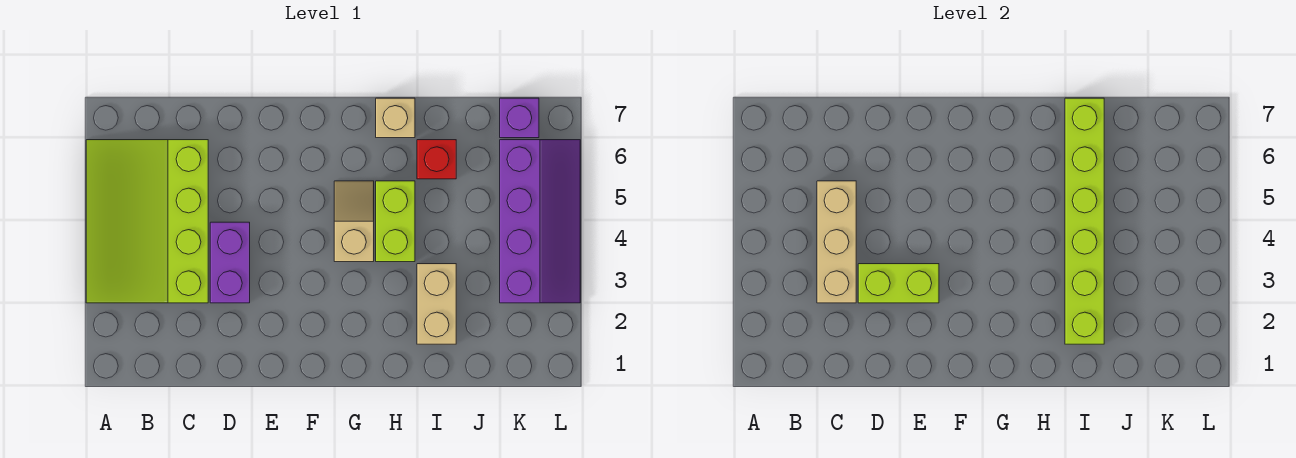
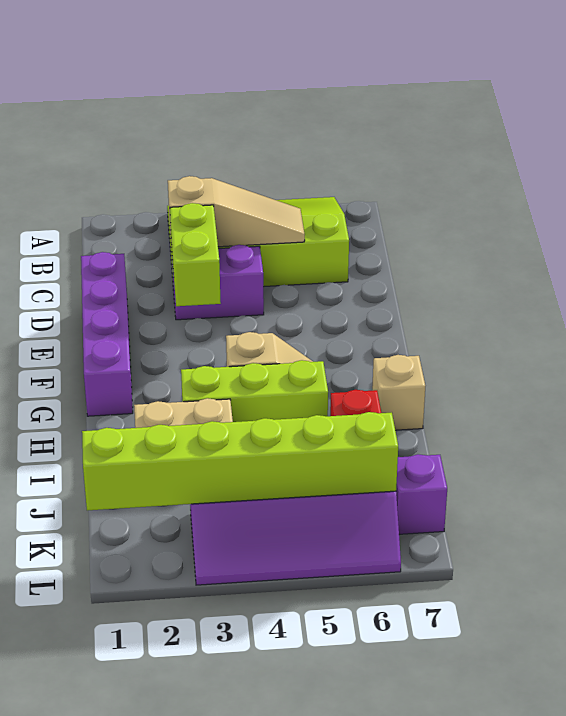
tan 1x3 brick [817,181,856,303] -> tan 1x3 slope [168,176,305,247]
none -> purple 1x4 brick [81,252,133,416]
lime 1x2 brick [376,181,415,262] -> lime 1x3 brick [181,360,328,422]
lime 1x6 brick [1065,98,1104,344] -> lime 1x6 brick moved to [82,412,398,510]

